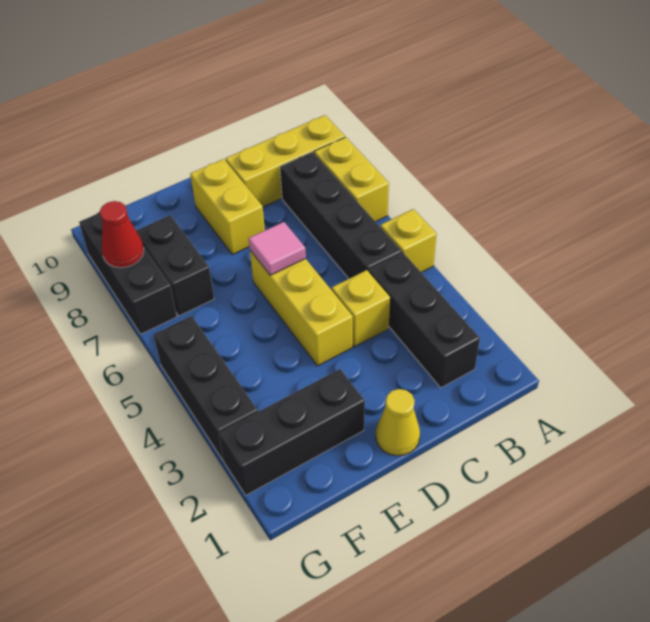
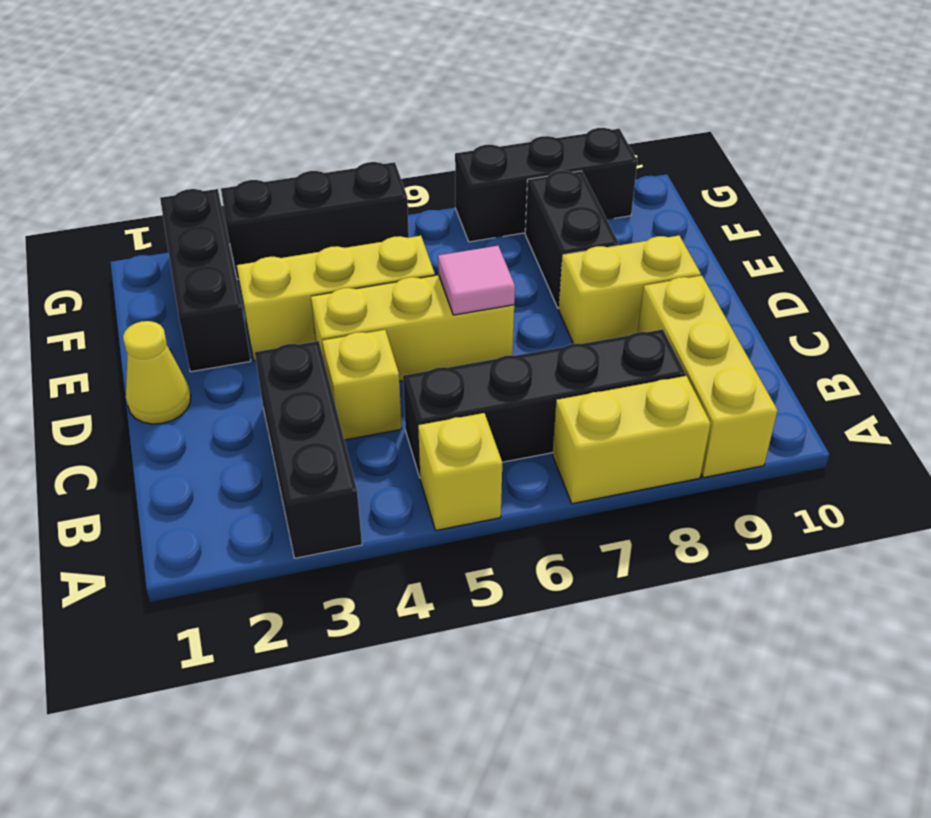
black 1x3 brick [369,252,480,388] -> black 1x3 brick turned to [255,341,362,558]
none -> yellow 1x3 brick [237,236,435,361]
black 1x2 brick [136,215,214,316] -> black 1x2 brick turned to [525,171,619,308]
red 1x1 cone [100,201,144,268] -> none

